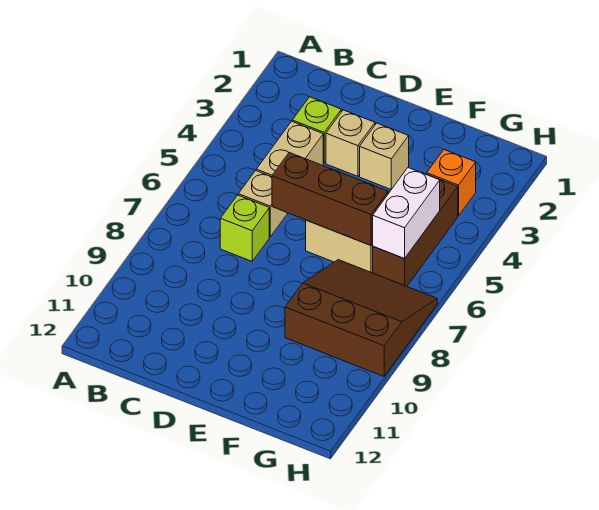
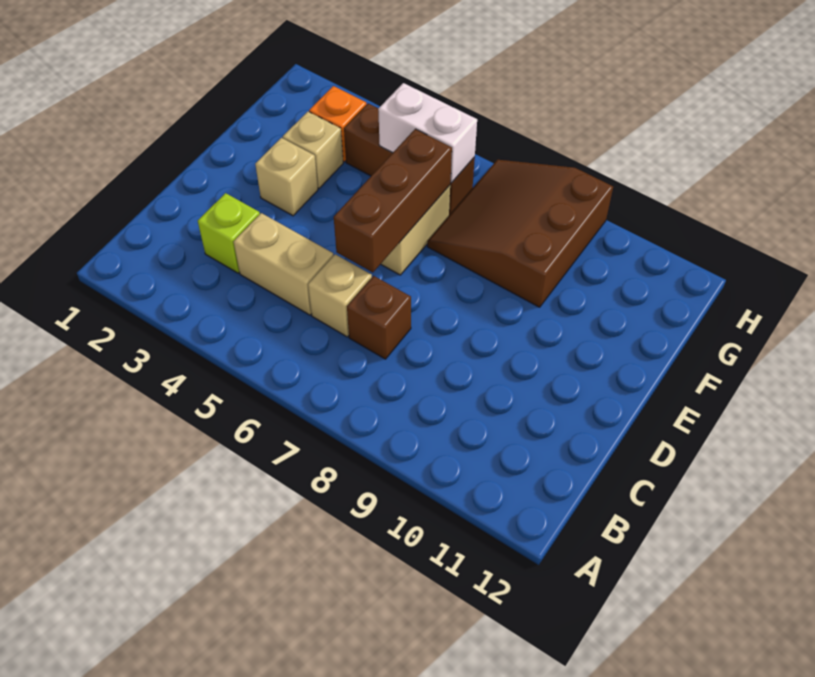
lime 1x1 brick [220,195,269,261] -> brown 1x1 brick [347,276,411,359]
tan 1x1 brick [326,110,375,176] -> tan 1x1 brick moved to [283,112,343,188]

